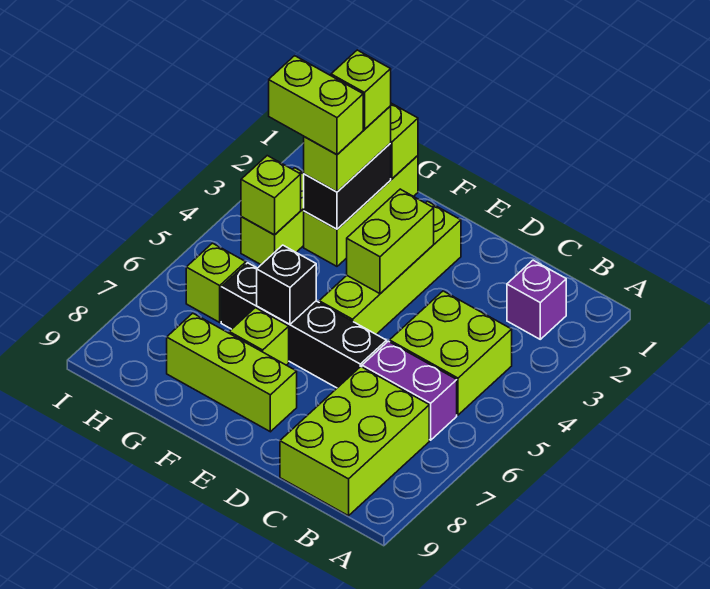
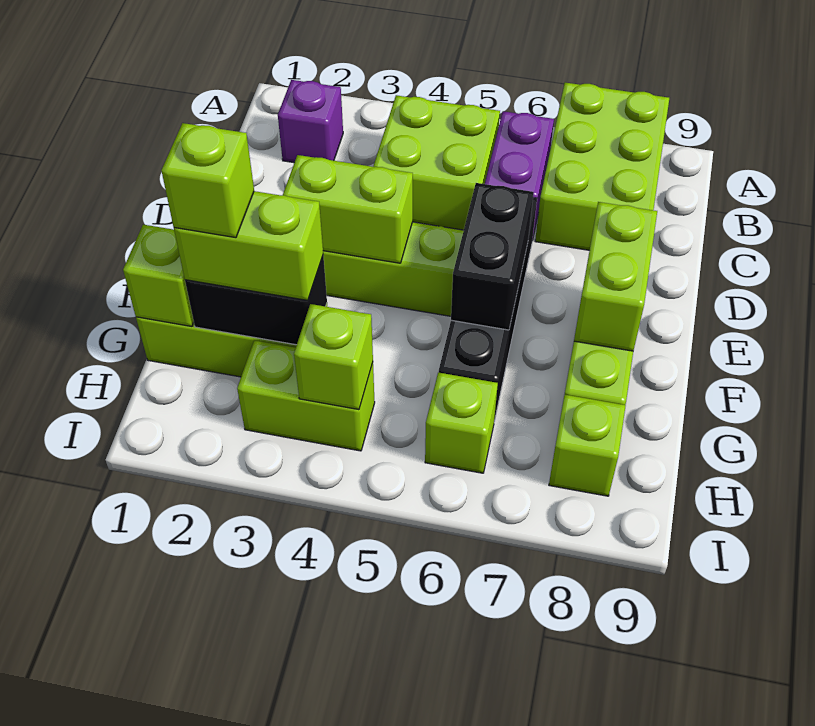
lime 2x3 brick [280,367,429,516] -> lime 2x3 brick turned to [535,82,669,250]
black 1x1 brick [257,245,316,324] -> black 1x2 brick [451,183,534,330]
lime 1x1 brick [229,308,289,365] -> lime 1x1 brick moved to [549,395,626,496]
lime 1x2 brick [269,56,363,155] -> lime 1x2 brick moved to [574,202,657,351]

